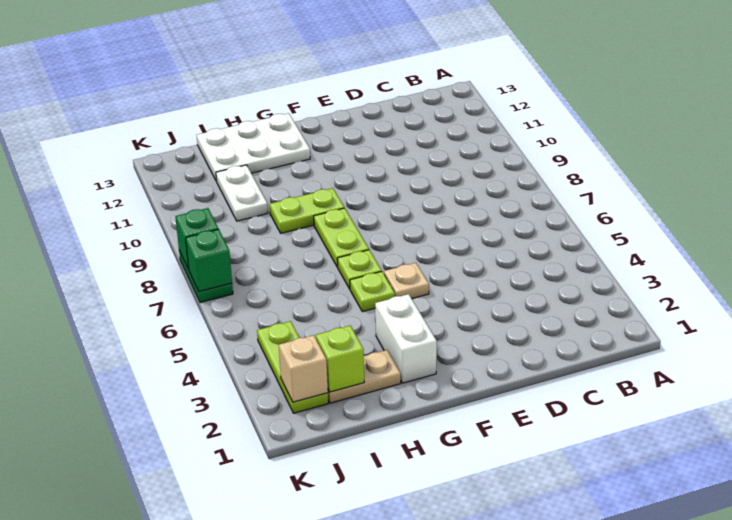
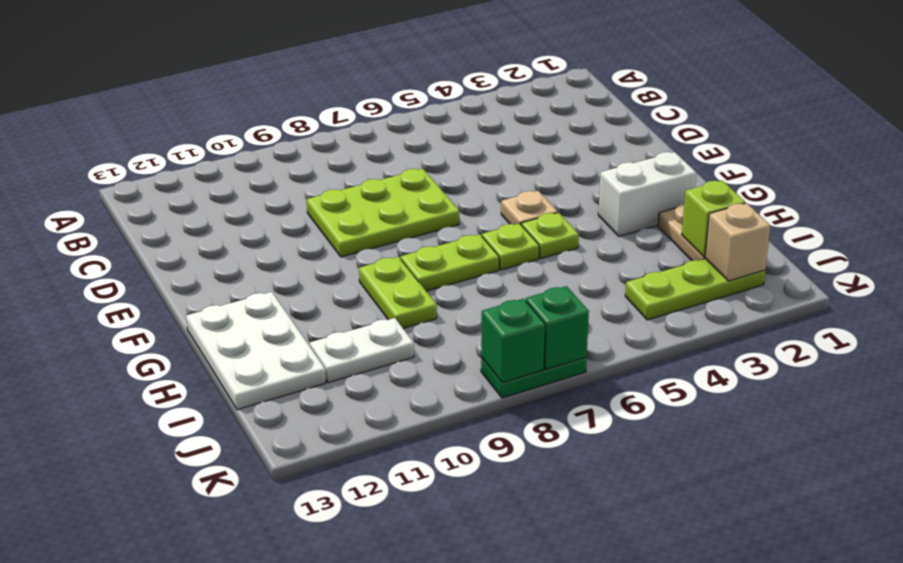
none -> lime 2x3 plate [307,169,459,257]

